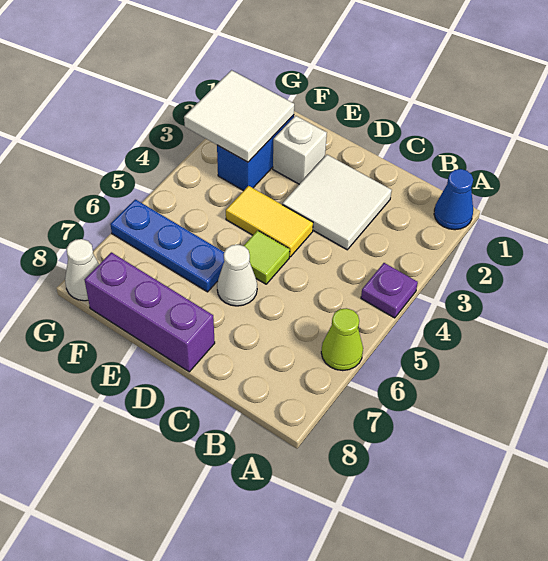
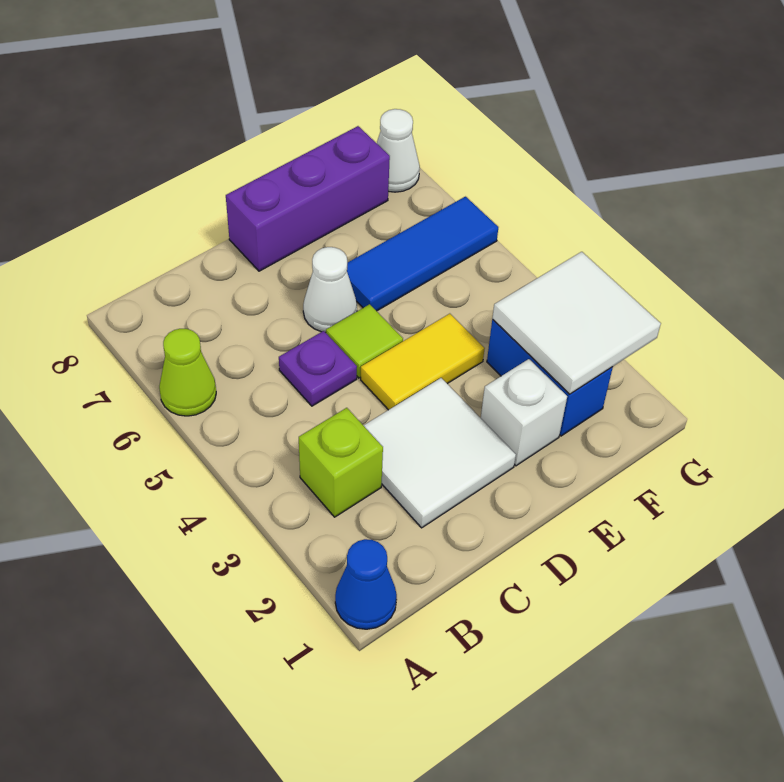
purple 1x1 plate [361,263,418,318] -> purple 1x1 plate moved to [279,331,357,406]
none -> lime 1x1 brick [299,408,383,517]
blue 1x3 plate [110,199,224,292] -> blue 1x3 tile [347,197,498,311]

